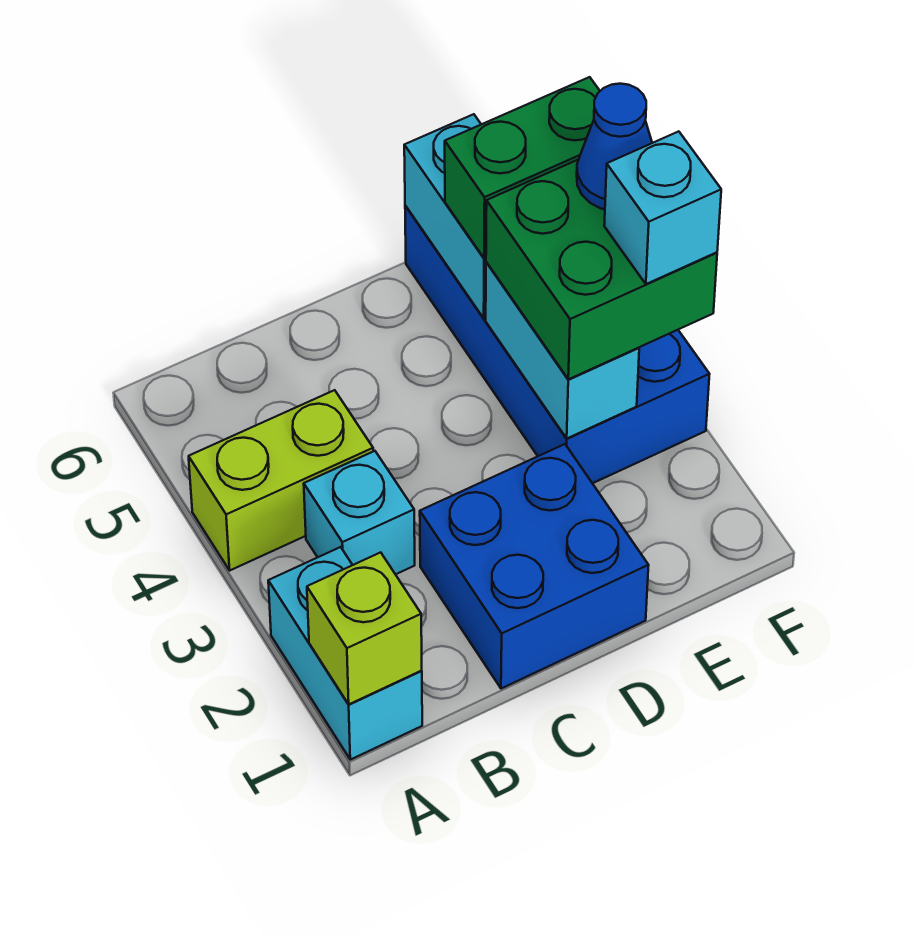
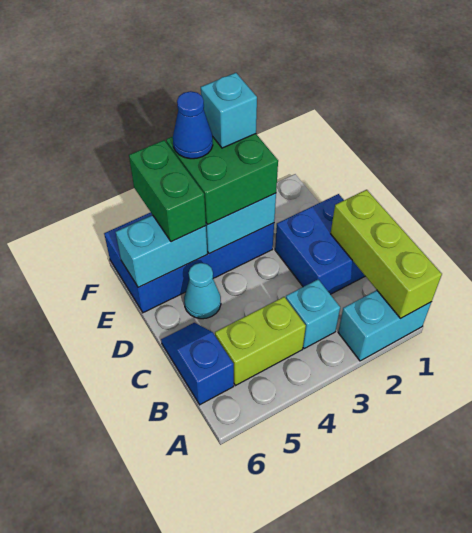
lime 1x1 brick [307,552,422,704] -> lime 1x3 brick [331,190,442,318]
lime 1x2 brick [189,390,373,570] -> lime 1x2 brick turned to [215,297,306,386]
none -> blue 1x2 slope [161,323,234,405]
none -> cyan 1x1 cone [184,263,221,319]

